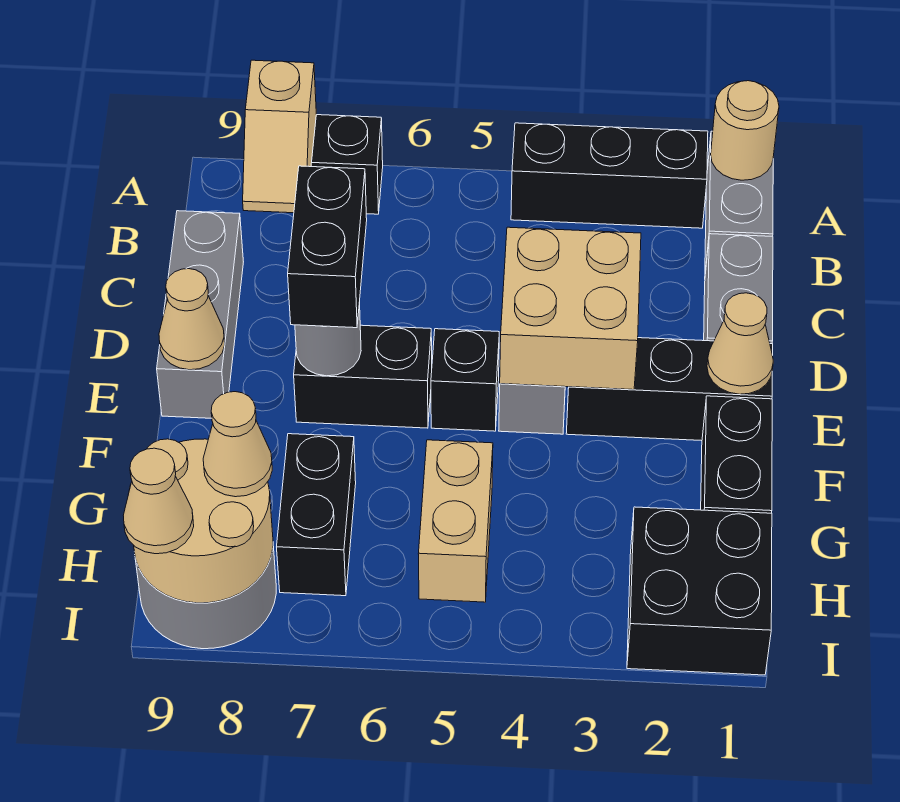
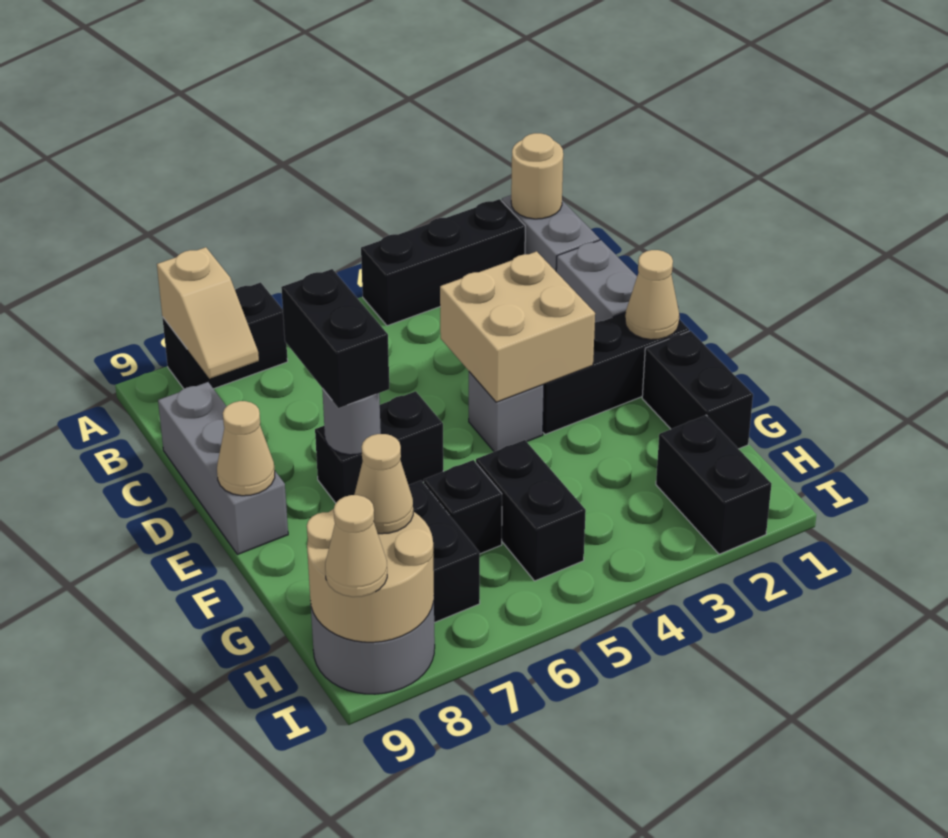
black 1x1 brick [431,329,499,431] -> black 1x1 brick moved to [424,460,502,554]
tan 1x2 brick [418,440,493,602] -> black 1x2 brick [476,440,586,581]
black 2x2 brick [627,507,772,675] -> black 1x2 brick [656,415,771,554]

